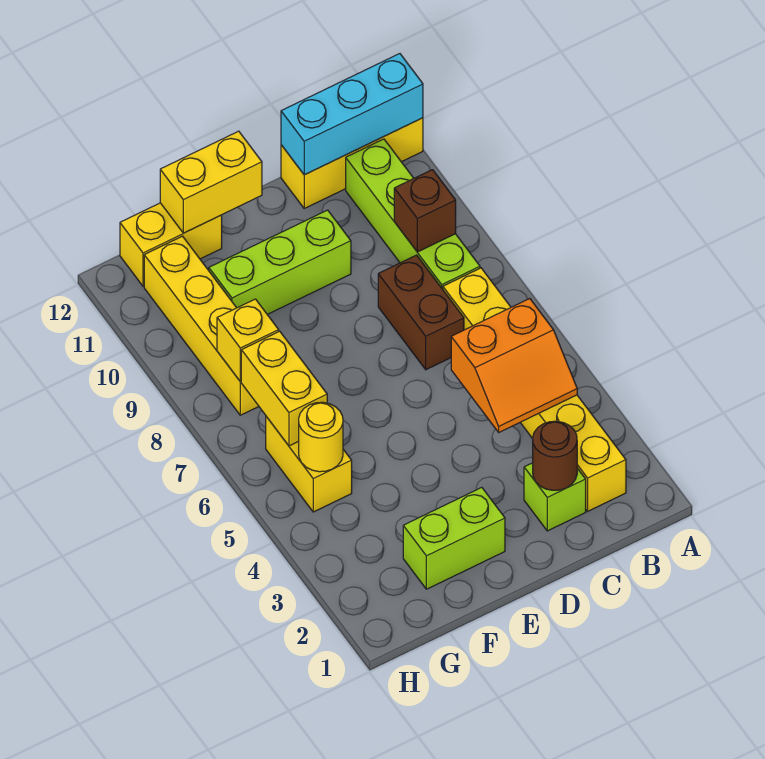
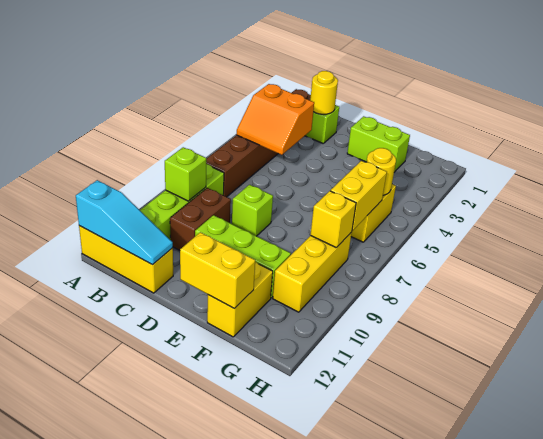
cyan 1x3 brick [281,54,423,175] -> cyan 1x3 slope [76,180,173,265]
yellow 1x6 brick [443,268,626,511] -> brown 1x6 brick [206,89,311,197]
orange 2x2 slope [451,299,577,432] -> orange 2x2 slope turned to [236,84,314,155]
brown 1x1 brick [394,170,456,252] -> lime 1x1 brick [165,147,206,201]
brown 1x1 round brick [533,421,577,490] -> yellow 1x1 round brick [310,71,338,114]
brown 1x2 brick [378,255,464,370] -> brown 1x2 brick moved to [170,188,231,250]
none -> lime 1x1 brick [232,185,273,236]
yellow 1x2 brick [120,203,222,286] -> yellow 1x2 brick turned to [207,262,273,337]
yellow 1x4 brick [144,236,259,415] -> yellow 1x3 brick [273,232,352,312]

